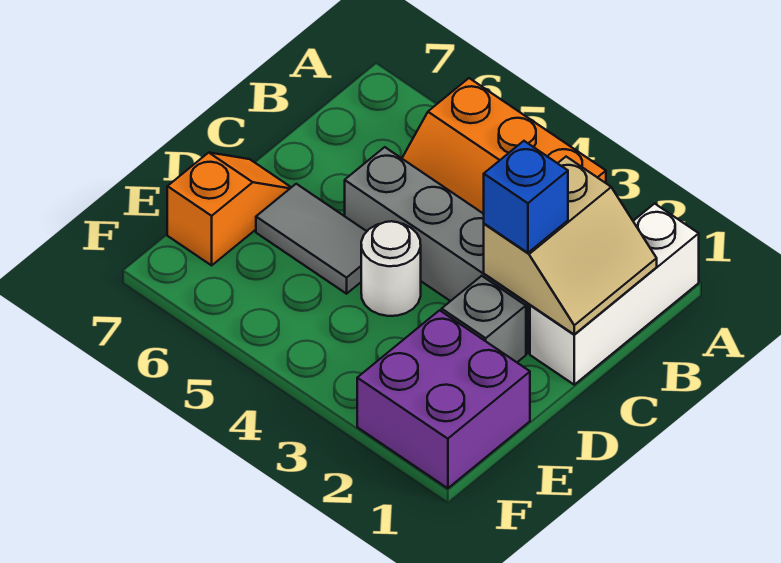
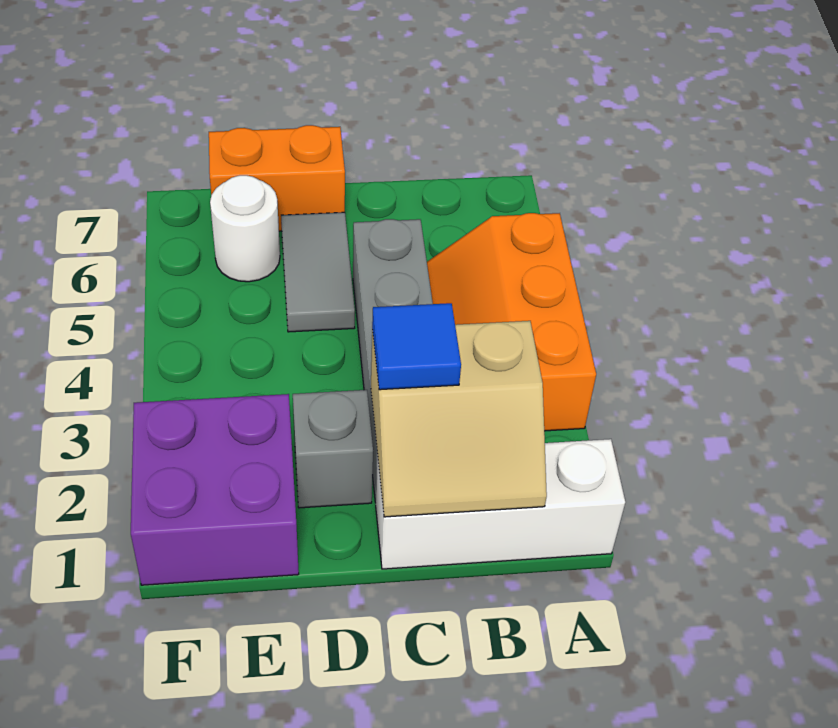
blue 1x1 brick [484,141,568,253] -> blue 1x1 tile [372,303,461,390]
white 1x1 round brick [361,221,421,316] -> white 1x1 round brick moved to [210,175,280,282]
orange 1x2 slope [167,153,291,265] -> orange 1x2 brick [209,125,345,231]

